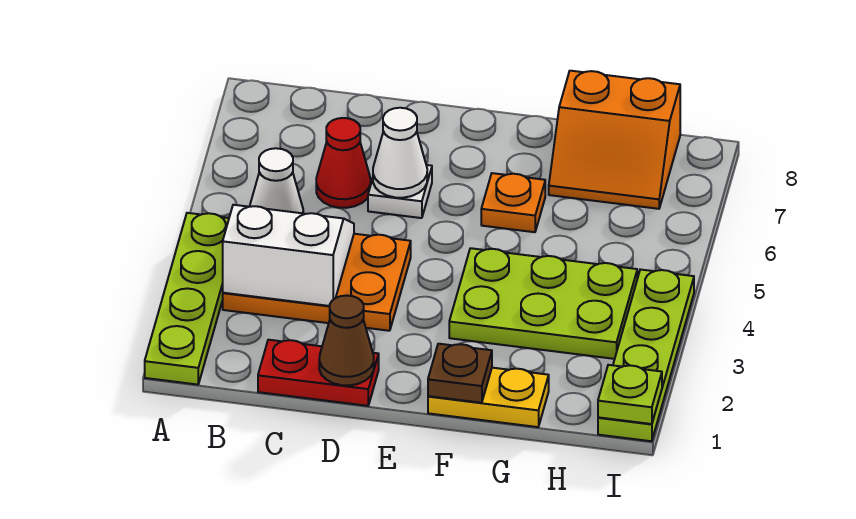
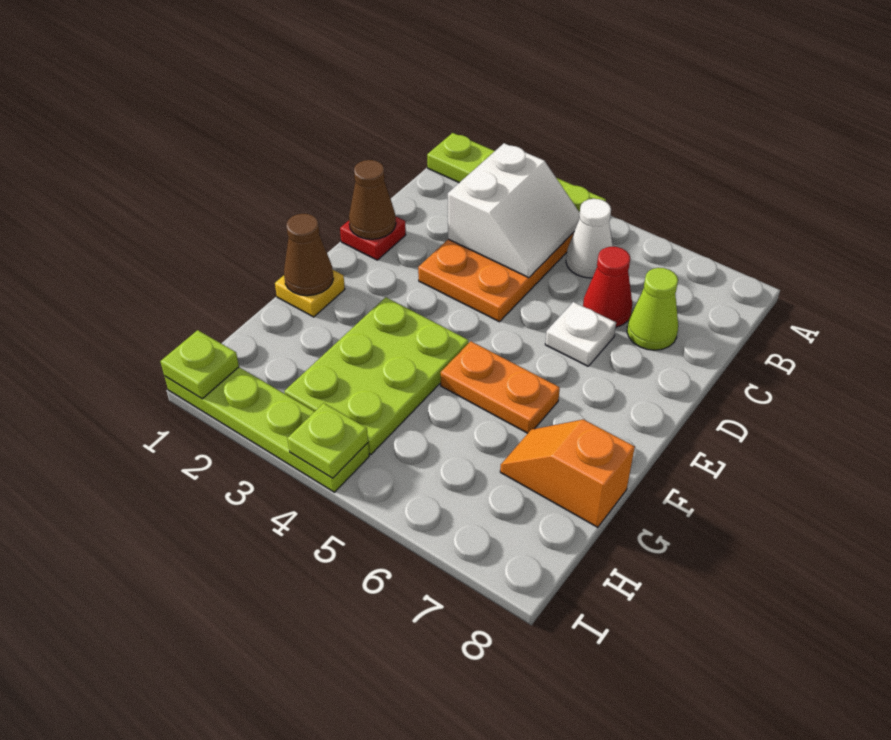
red 1x2 plate [258,340,379,406] -> red 1x1 plate [340,217,406,260]
none -> lime 1x1 cone [627,268,678,350]
white 1x1 cone [373,108,427,198] -> none
yellow 1x2 plate [428,368,549,427] -> yellow 1x1 plate [275,270,345,317]
brown 1x1 plate [428,344,492,403] -> brown 1x1 cone [284,214,333,296]
orange 1x1 plate [481,173,545,232] -> orange 1x2 plate [441,341,560,433]
orange 2x2 slope [549,71,680,209] -> orange 1x2 slope [500,419,635,527]
none -> lime 1x1 plate [287,403,368,478]

